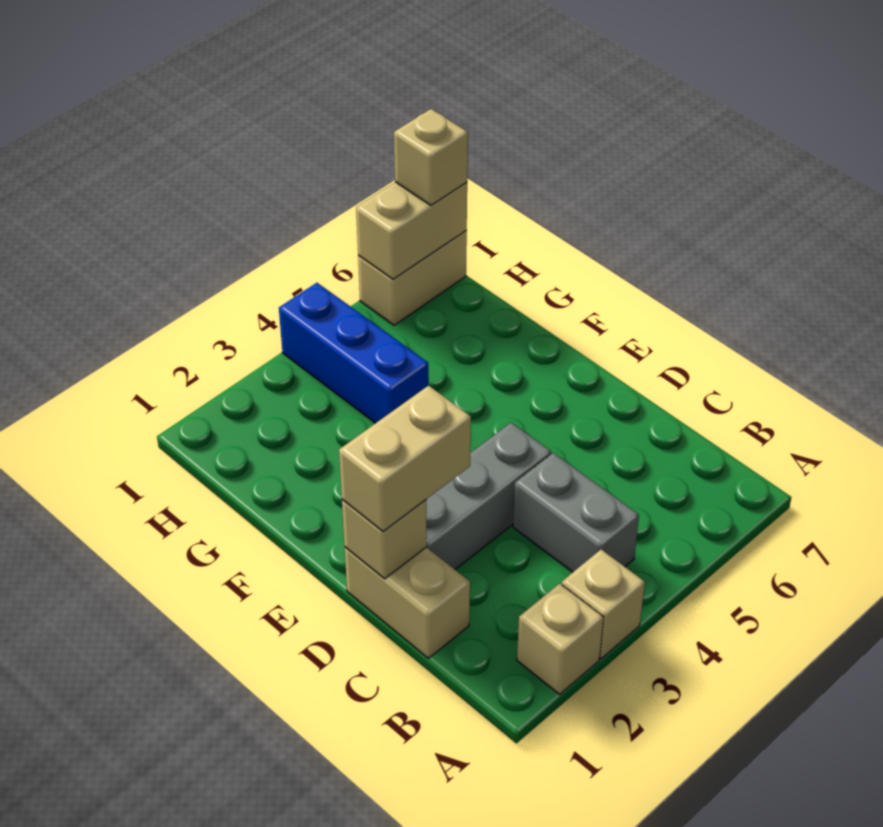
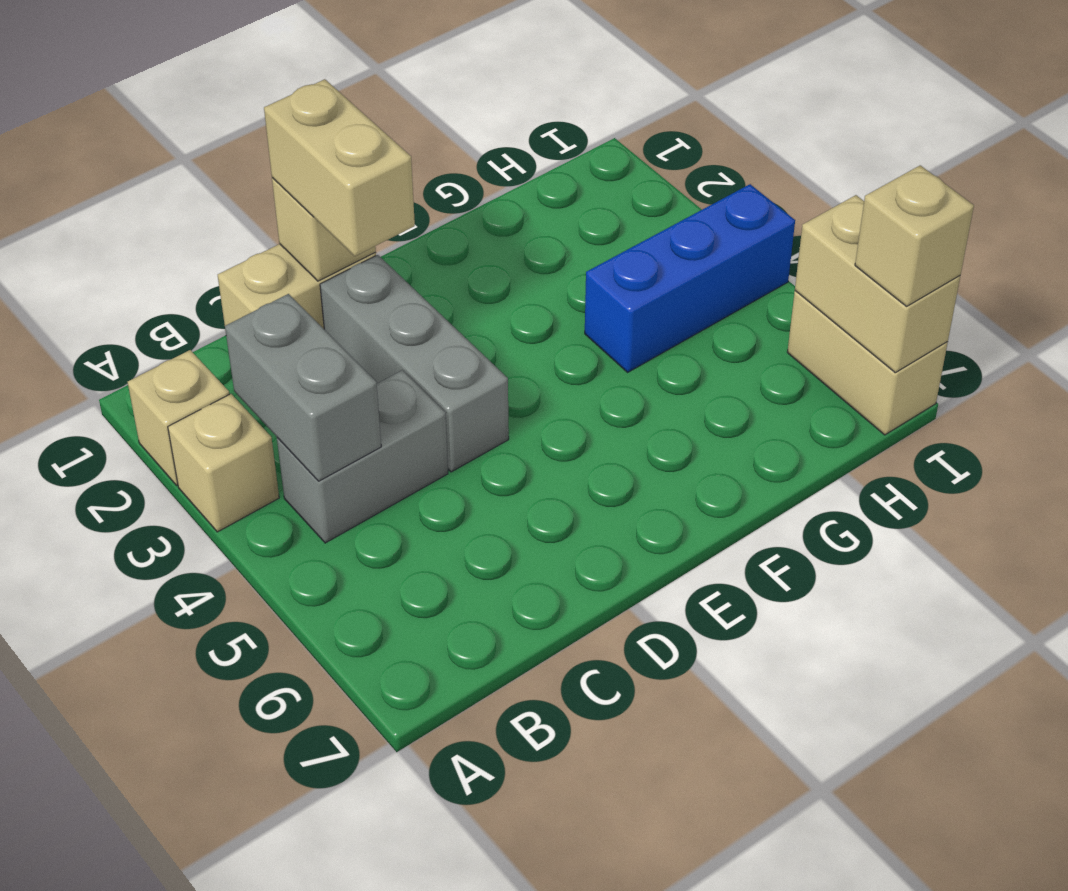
none -> grey 1x2 brick [225,294,381,481]

